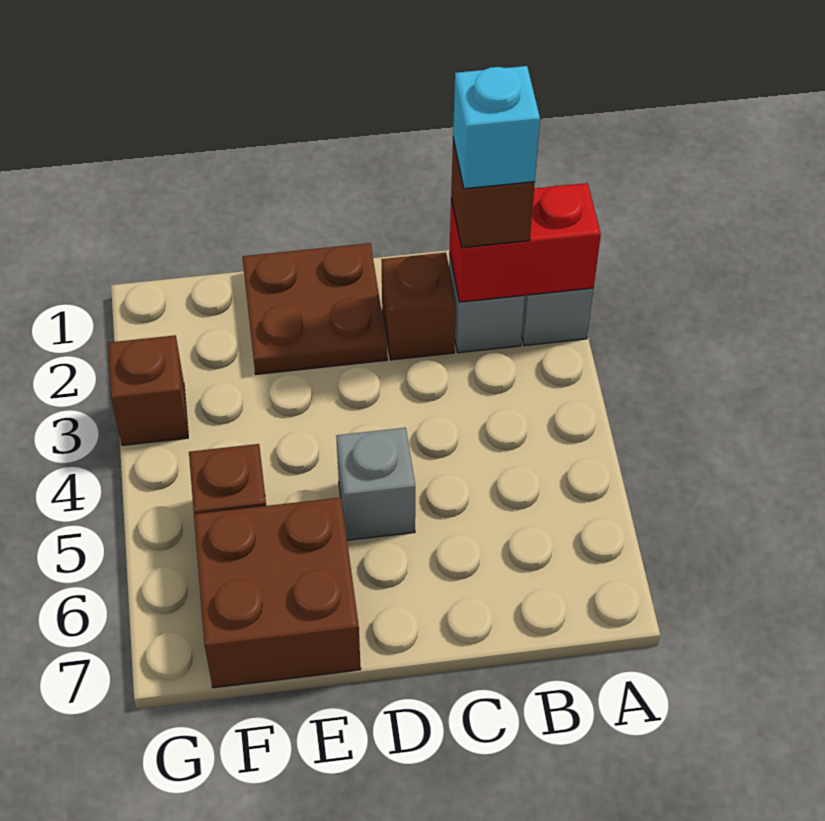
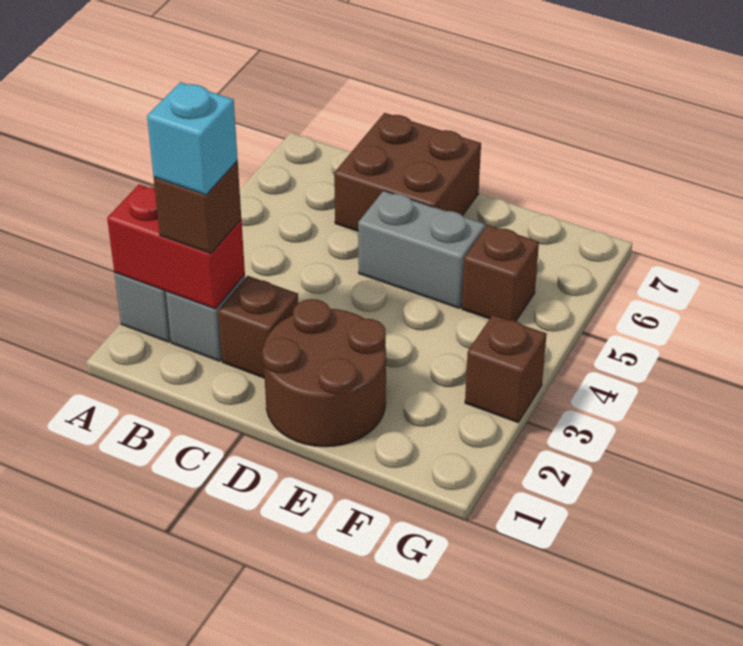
brown 2x2 plate [243,243,387,374] -> brown 2x2 round brick [262,299,386,447]
grey 1x1 brick [336,428,415,540] -> grey 1x2 brick [358,191,485,308]
brown 2x2 brick [194,497,361,688] -> brown 2x2 brick moved to [334,113,481,231]

